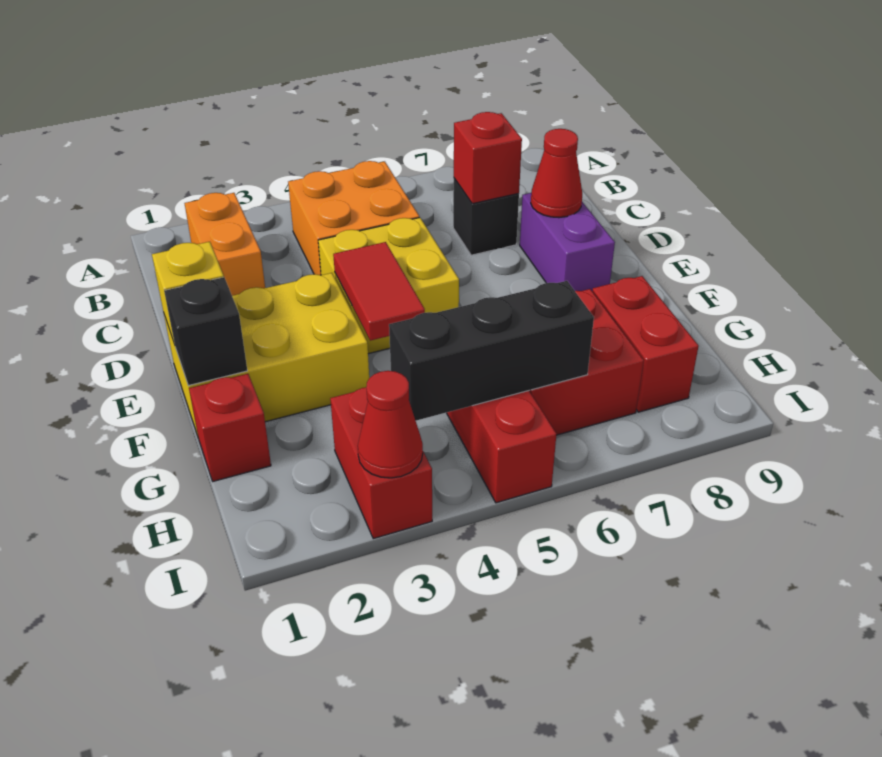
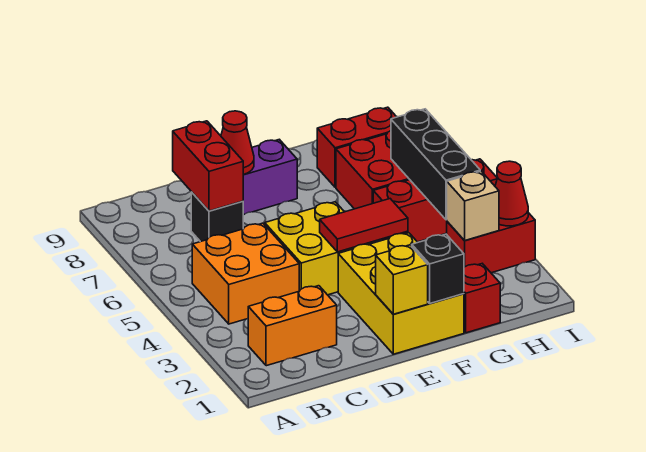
red 1x1 brick [454,112,522,204] -> red 1x2 brick [173,121,243,211]
none -> tan 1x1 brick [447,171,499,241]

